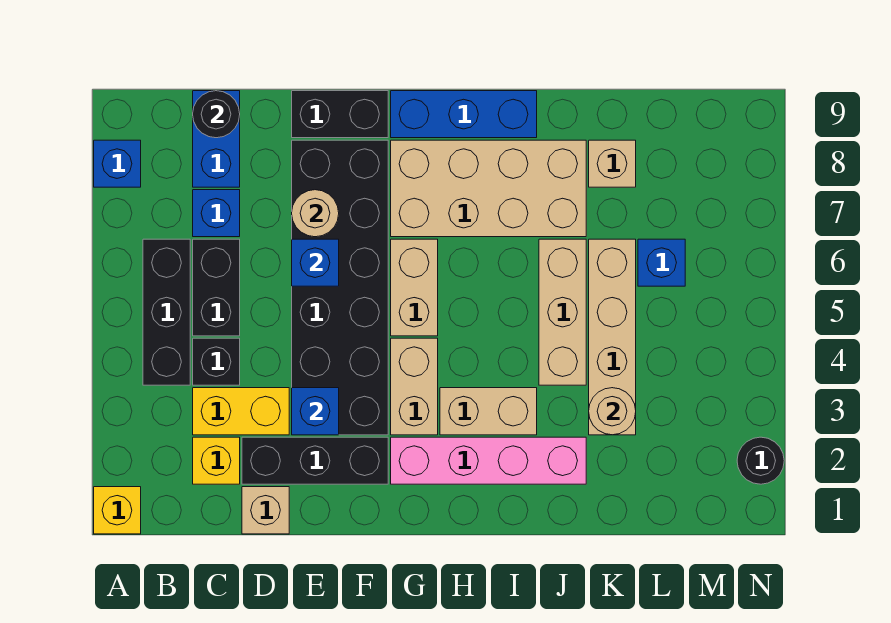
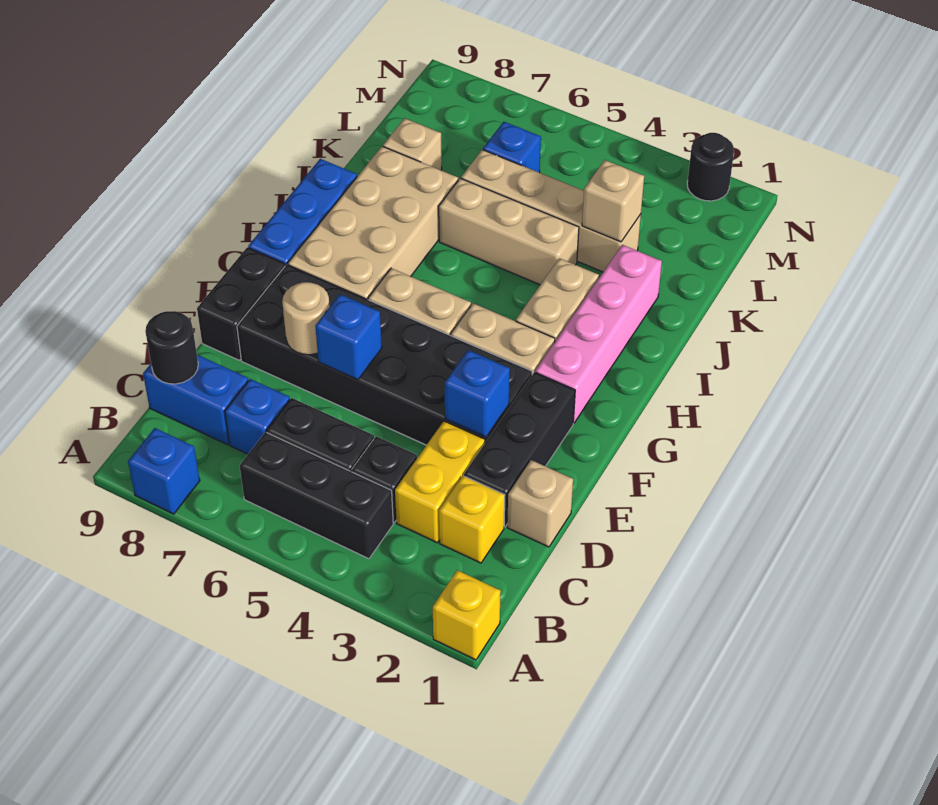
tan 1x1 round brick [589,388,636,435] -> tan 1x1 brick [582,160,644,242]

